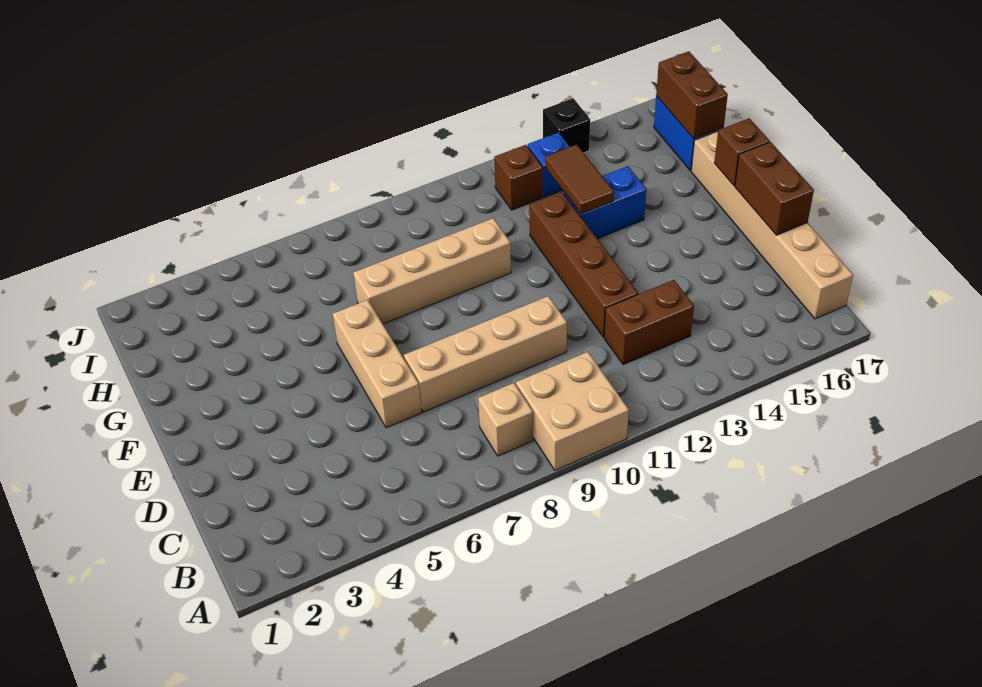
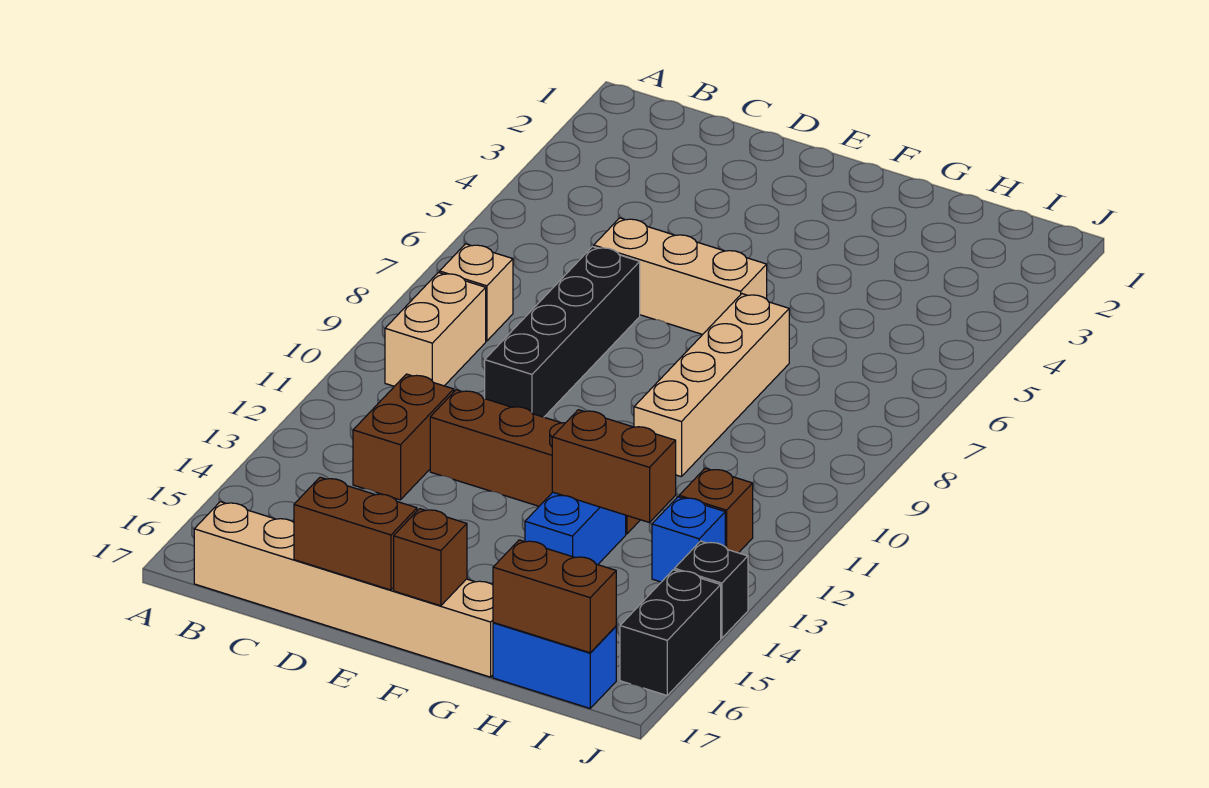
tan 2x2 brick [516,352,629,470] -> tan 1x2 brick [385,273,486,386]
tan 1x4 brick [404,296,567,412] -> black 1x4 brick [485,247,640,417]
brown 1x2 tile [545,145,614,214] -> brown 1x2 brick [552,410,676,523]
none -> black 1x2 brick [620,570,721,695]

